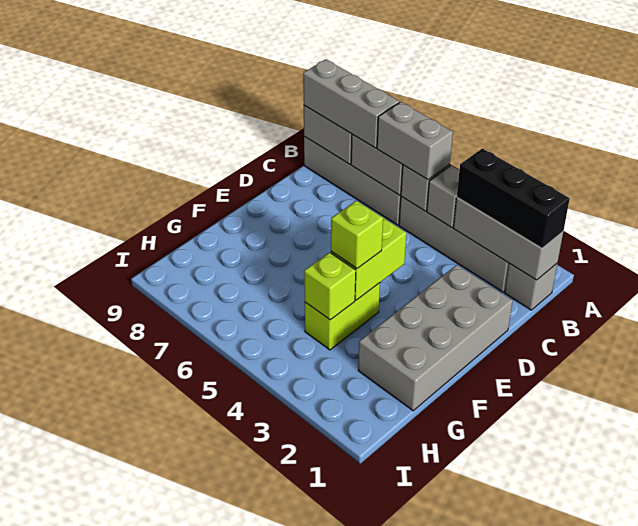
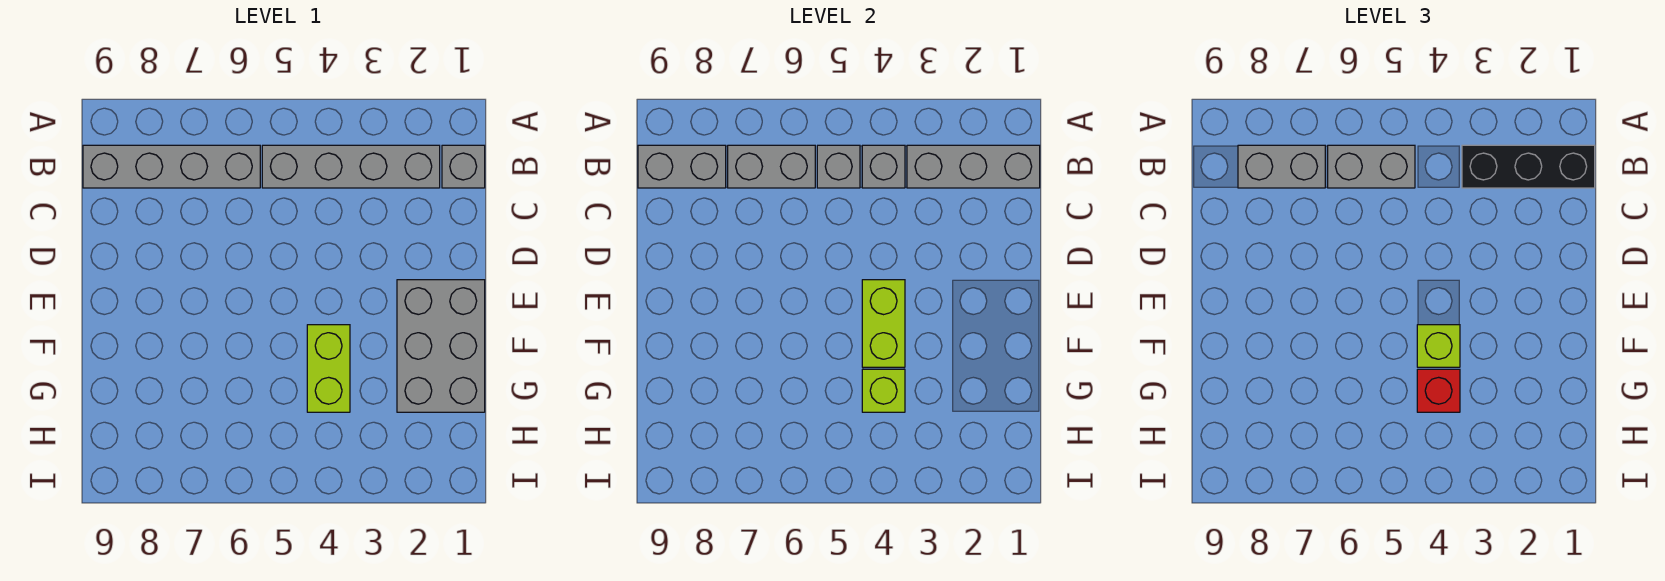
grey 1x3 brick [303,59,399,148] -> grey 1x2 brick [1238,145,1325,188]
grey 2x4 brick [358,265,513,411] -> grey 2x3 brick [397,280,485,412]
none -> red 1x1 brick [1417,369,1460,412]

